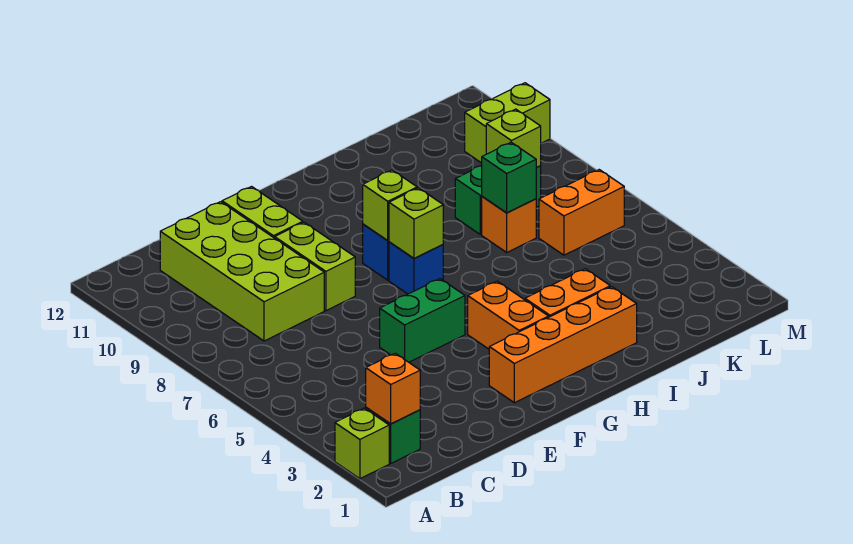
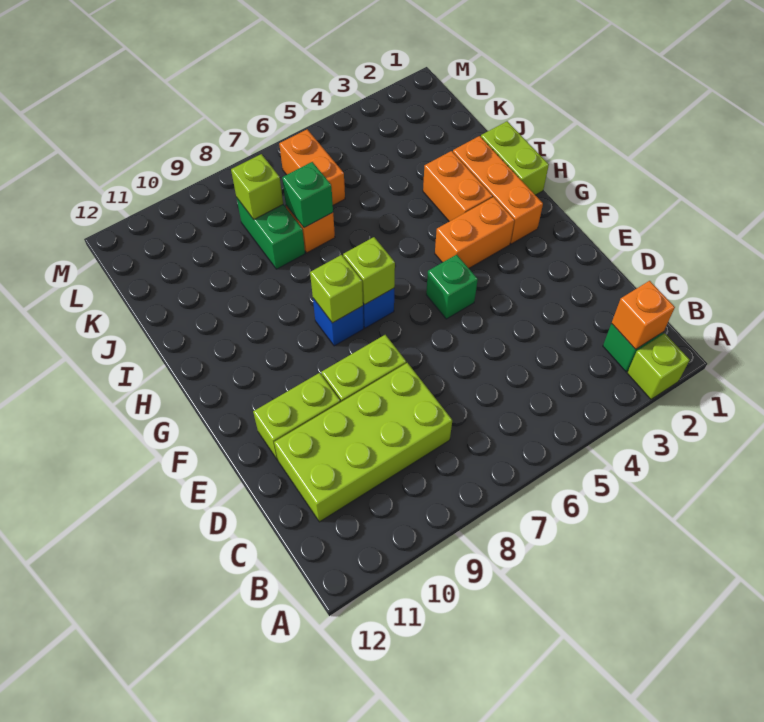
green 1x2 brick [380,279,465,362] -> green 1x1 brick [426,255,478,319]
orange 1x4 brick [489,287,637,403] -> orange 1x3 brick [453,136,543,244]
lime 1x2 brick [465,83,550,163] -> lime 1x2 brick moved to [481,121,549,195]

